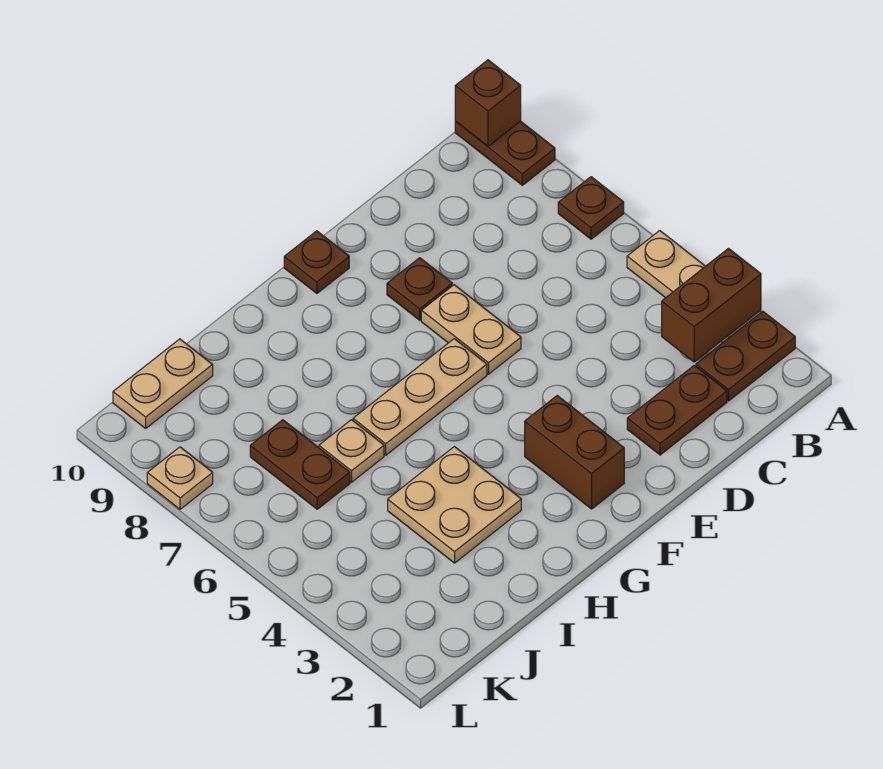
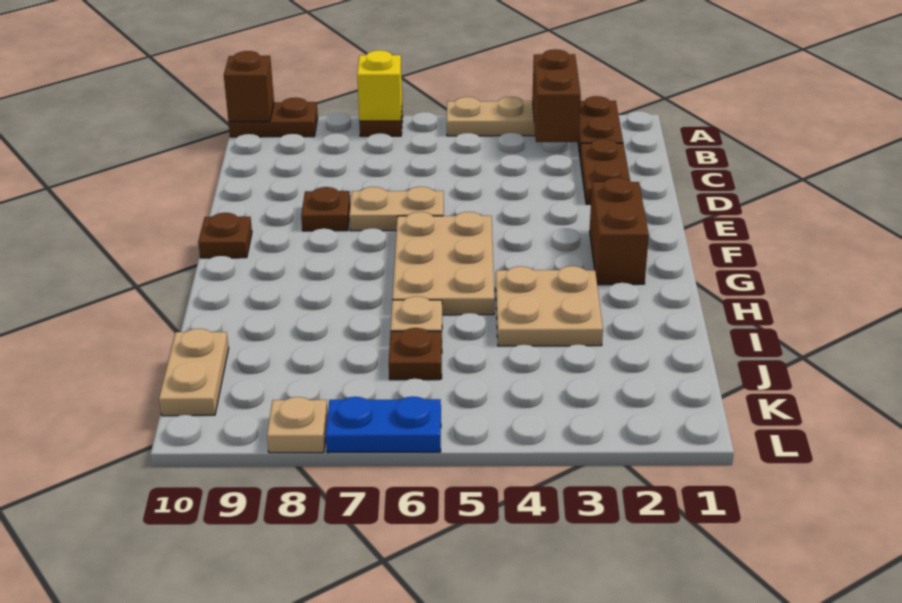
none -> yellow 1x1 brick [357,50,402,121]
brown 1x2 brick [525,396,624,509] -> brown 1x2 brick turned to [590,178,649,285]
tan 1x3 plate [353,339,487,455] -> tan 2x3 plate [392,212,494,315]
brown 1x2 plate [250,420,350,509] -> brown 1x1 plate [389,328,442,380]
none -> blue 1x2 plate [326,397,441,453]

